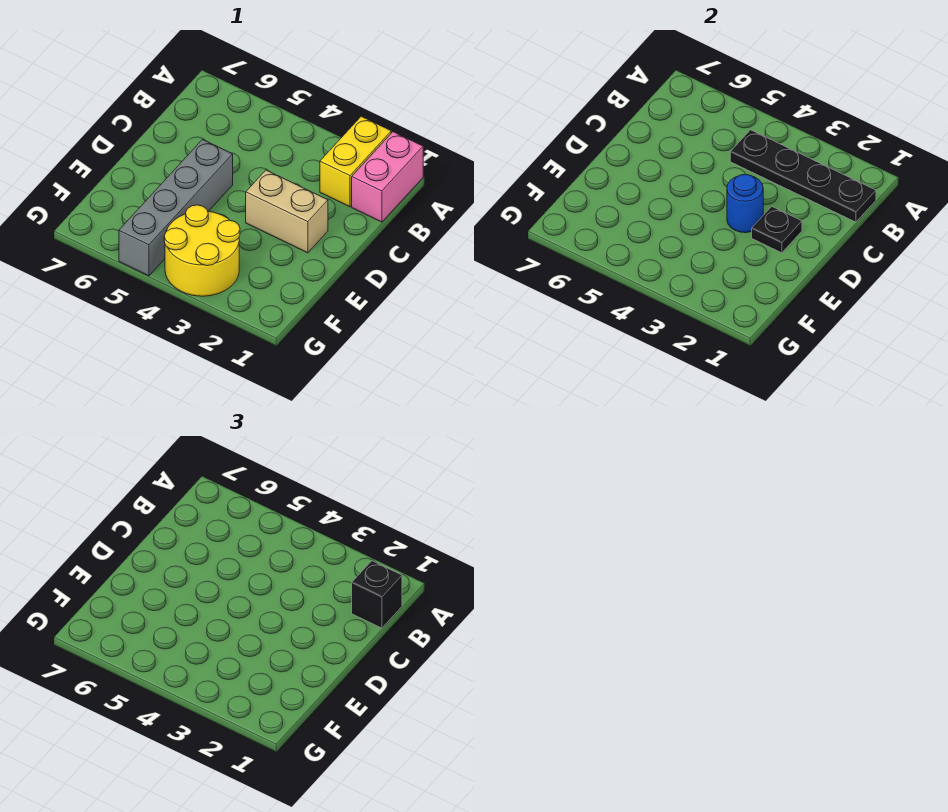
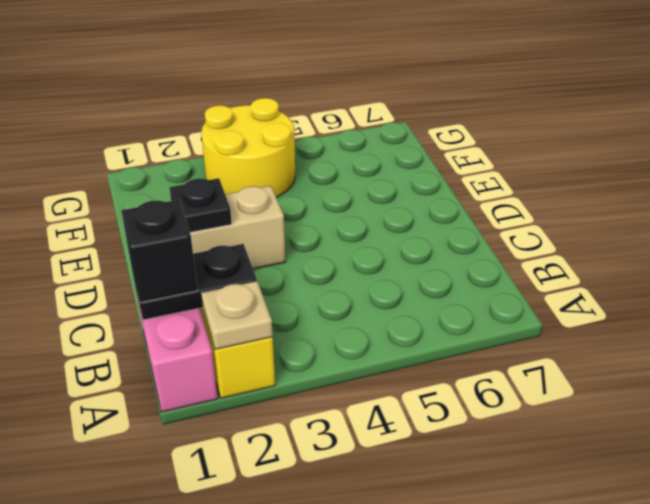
none -> tan 1x1 plate [201,281,273,349]
black 1x4 plate [730,130,876,222] -> black 1x2 plate [132,244,257,320]
blue 1x1 round brick [727,174,763,233] -> none
grey 1x4 brick [119,140,233,276] -> none

